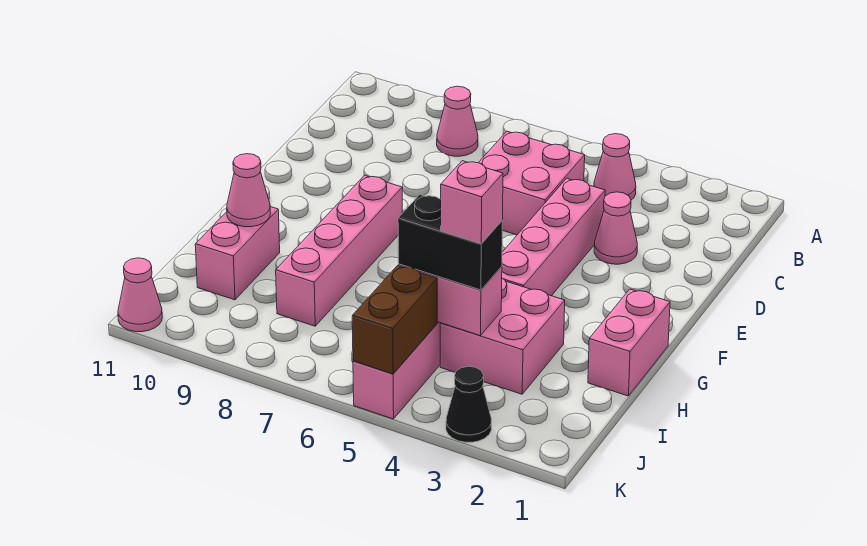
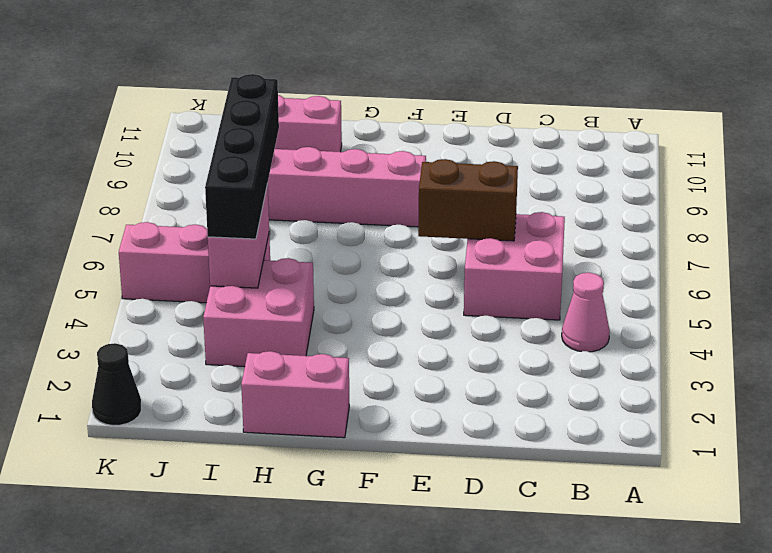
pink 1x1 cone [437,86,478,156] -> none
pink 1x1 cone [594,192,637,264] -> none
pink 1x4 brick [502,178,605,296] -> none
pink 1x1 cone [227,154,270,227] -> none
black 1x2 brick [398,195,502,290] -> black 1x4 brick [205,74,279,239]
pink 1x1 brick [441,161,503,244] -> none
brown 1x2 brick [352,266,437,374] -> brown 1x2 brick moved to [418,159,518,241]
black 1x1 cone [446,366,491,442] -> black 1x1 cone moved to [92,343,141,426]
pink 1x1 cone [118,258,162,332] -> none

